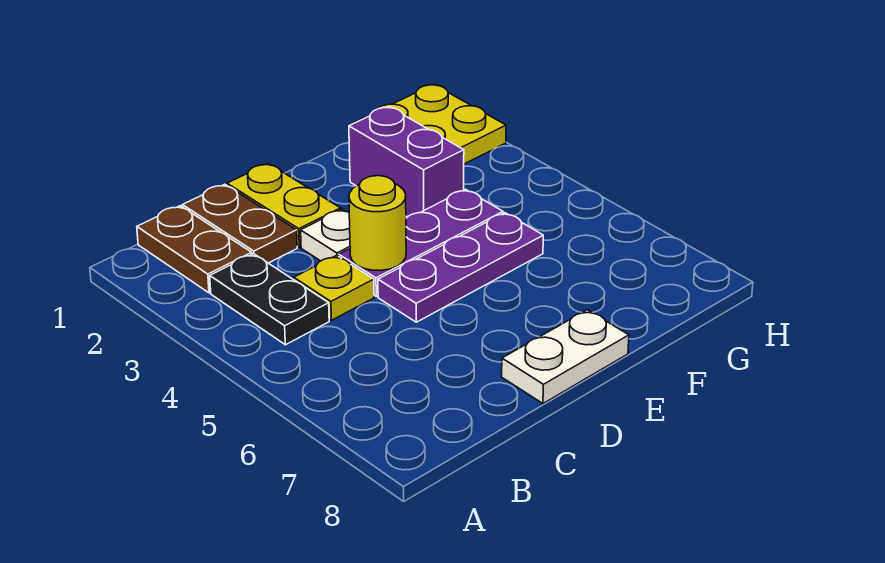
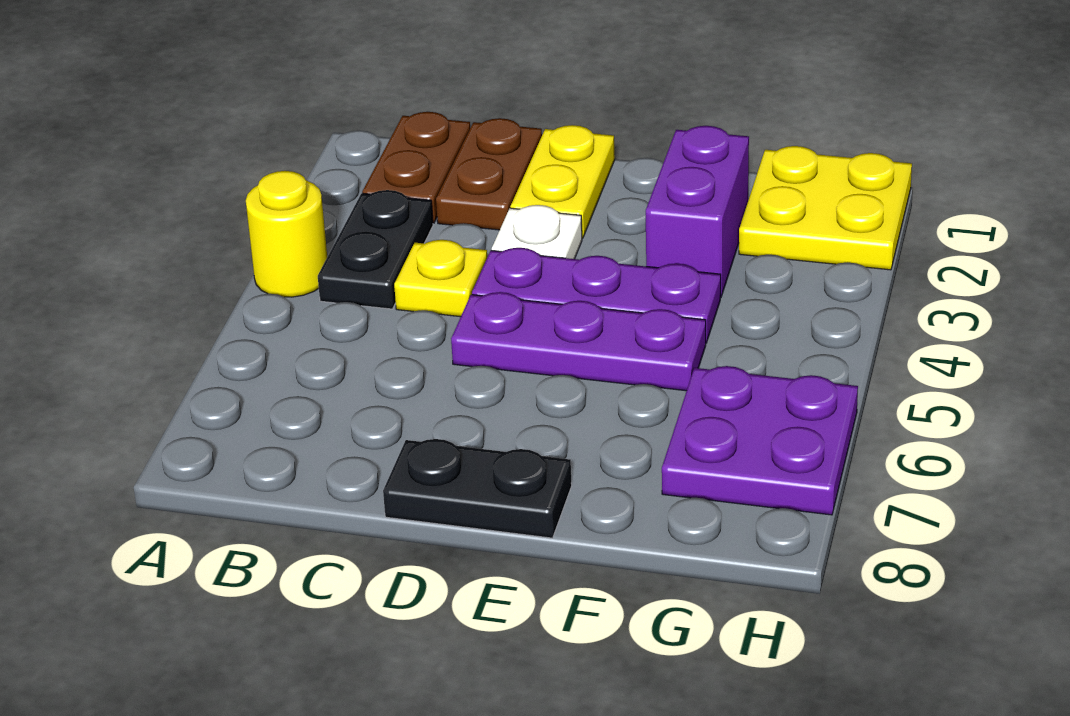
yellow 1x1 round brick [349,176,406,271] -> yellow 1x1 round brick moved to [246,171,327,297]
white 1x2 plate [502,310,629,403] -> black 1x2 plate [383,439,572,538]
none -> purple 2x2 plate [662,366,858,515]

